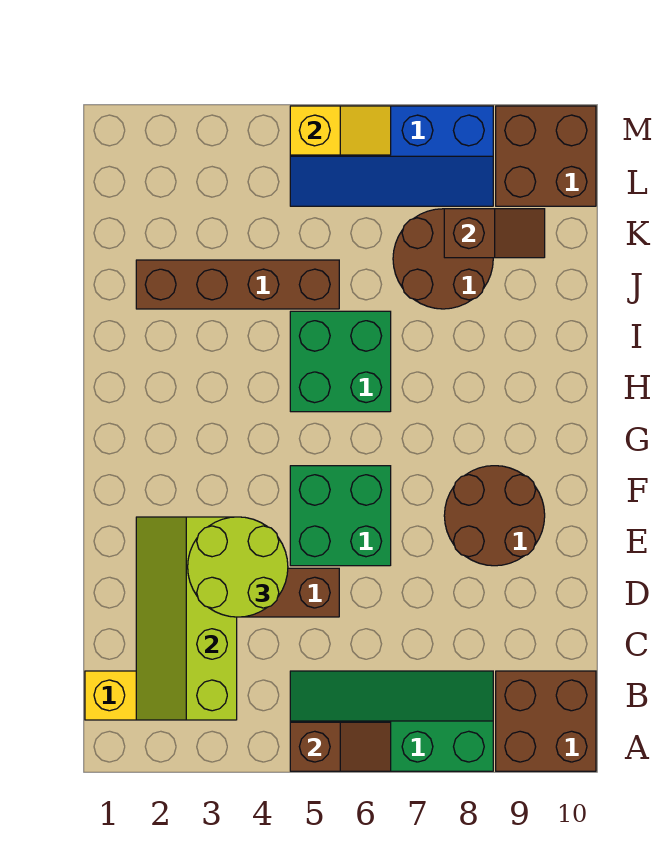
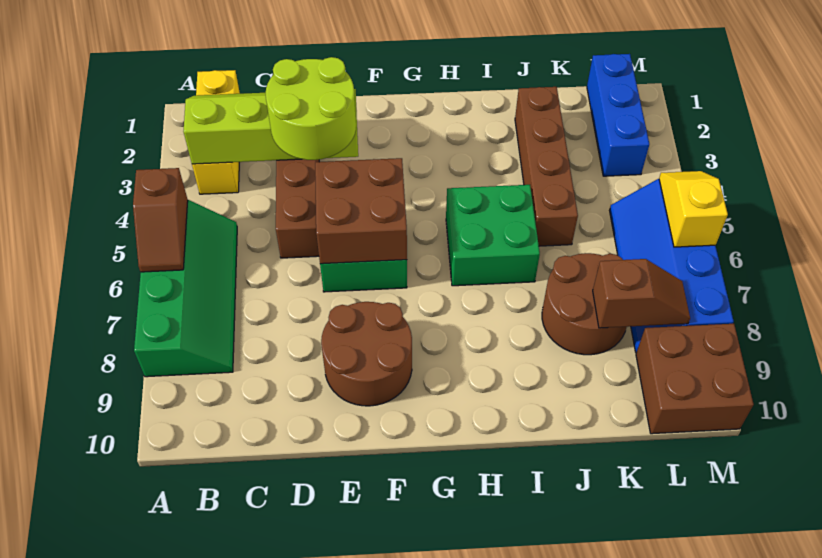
brown 2x2 brick [496,671,596,771] -> brown 2x2 brick moved to [315,158,407,264]
brown 1x2 slope [444,209,545,258] -> brown 1x2 slope turned to [593,259,690,328]
none -> blue 1x3 brick [587,54,649,176]
yellow 1x2 slope [290,106,391,155] -> yellow 1x2 slope turned to [659,171,728,247]

